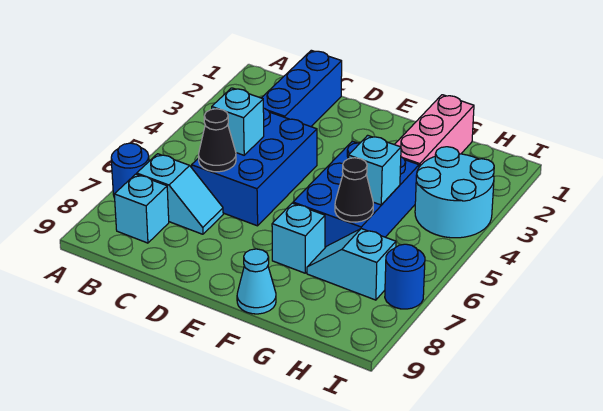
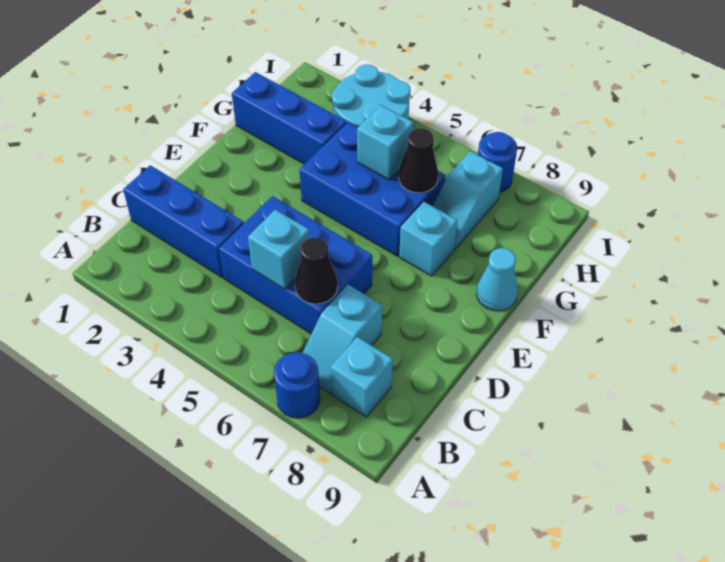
cyan 1x2 slope [137,154,223,234] -> cyan 1x2 slope turned to [303,285,382,393]
pink 1x3 brick [394,95,474,167] -> blue 1x3 brick [232,72,346,164]

